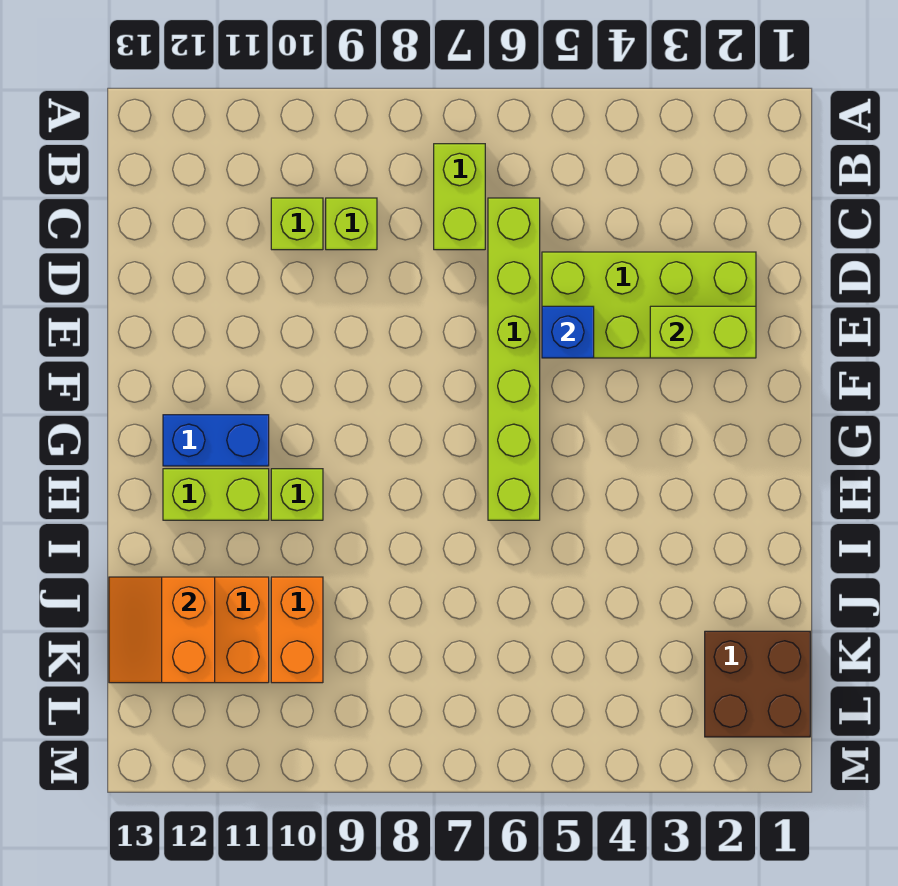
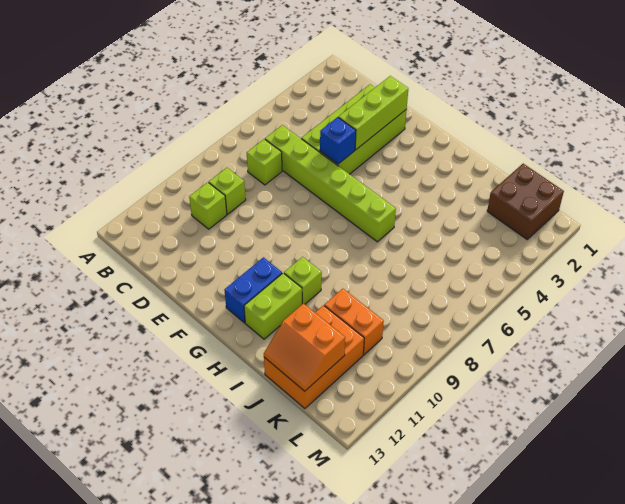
lime 1x2 brick [434,144,485,250] -> lime 1x1 brick [247,139,282,185]
lime 1x2 brick [650,306,756,358] -> lime 1x3 brick [338,76,408,150]

